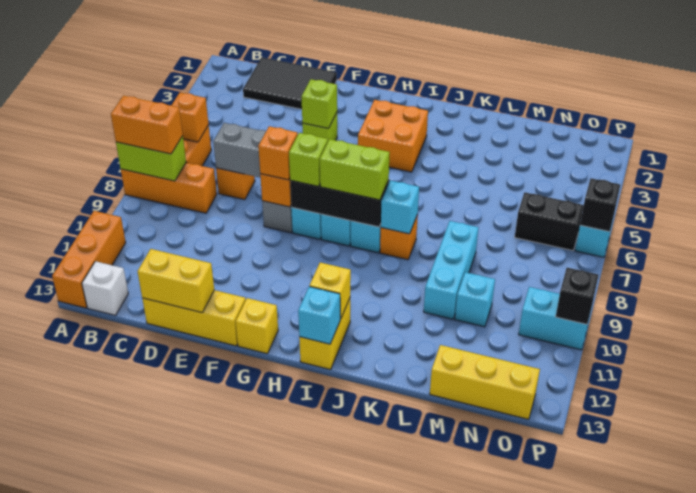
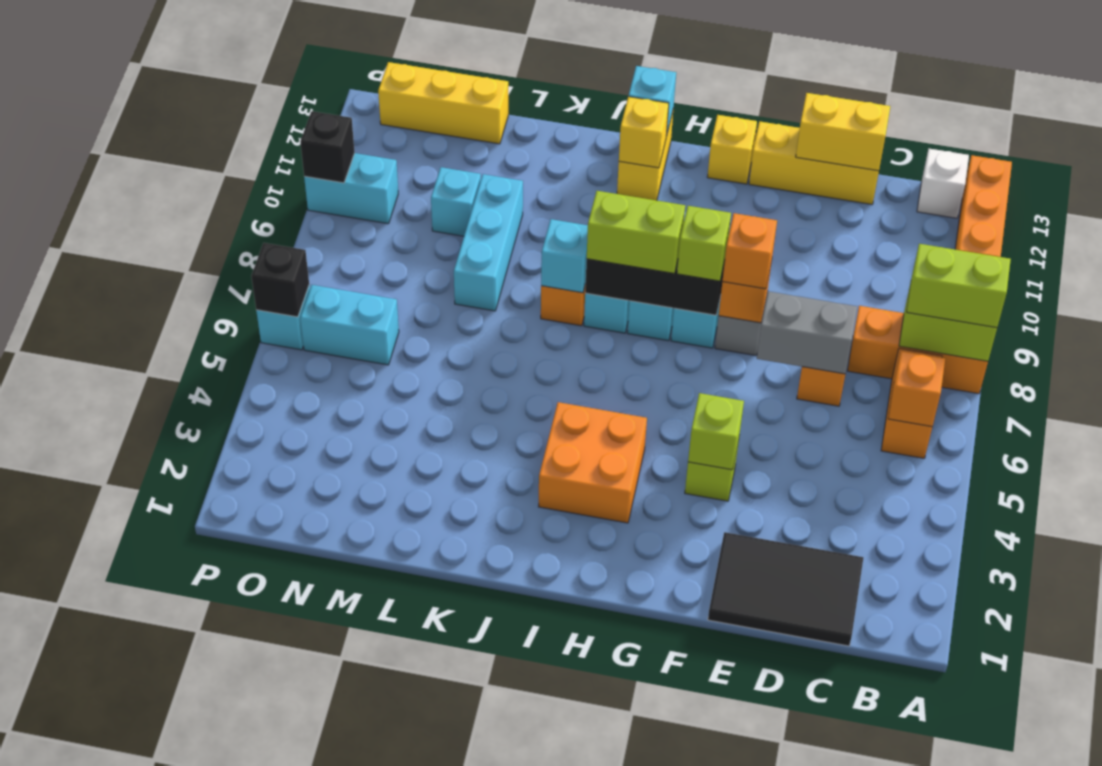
orange 1x2 brick [111,96,183,154] -> lime 1x2 brick [907,244,1011,328]
black 1x2 brick [515,192,584,250] -> cyan 1x2 brick [300,285,399,365]

